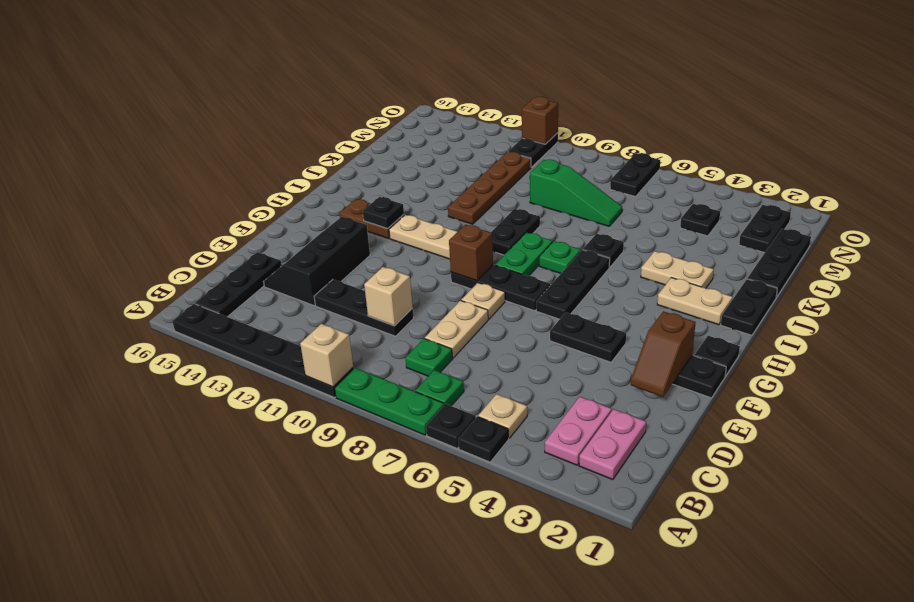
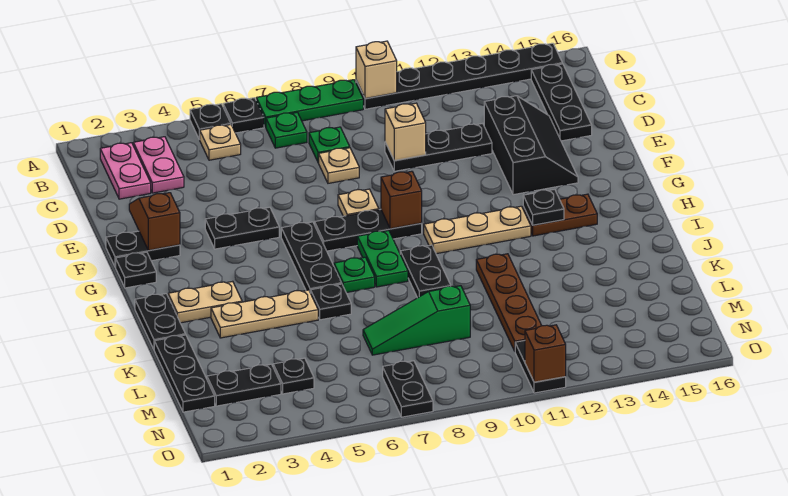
tan 1x2 plate [425,301,488,358] -> tan 1x1 plate [319,148,359,183]
tan 1x2 plate [641,251,714,288] -> tan 1x3 plate [211,290,318,338]
black 1x2 plate [739,205,791,253] -> black 1x2 plate turned to [207,364,281,406]

